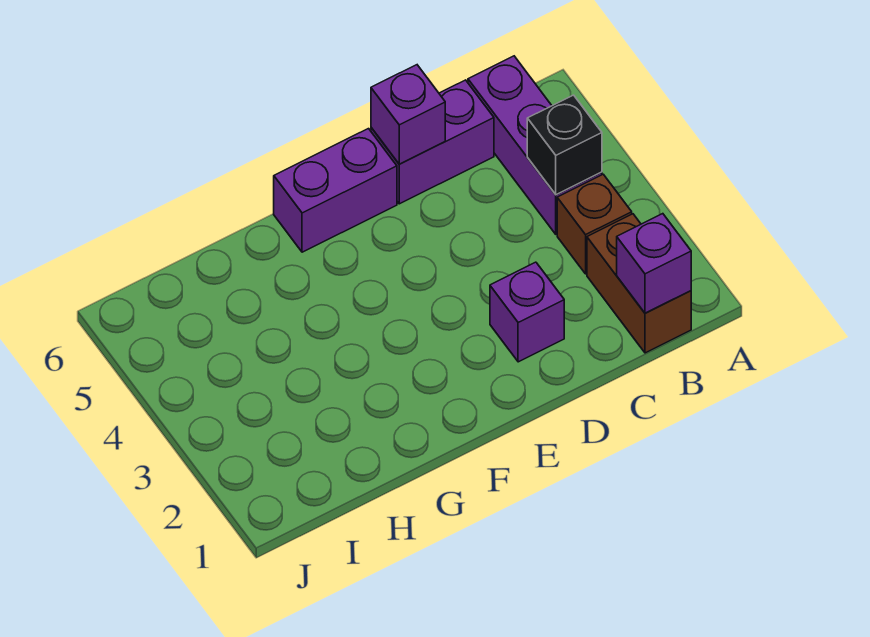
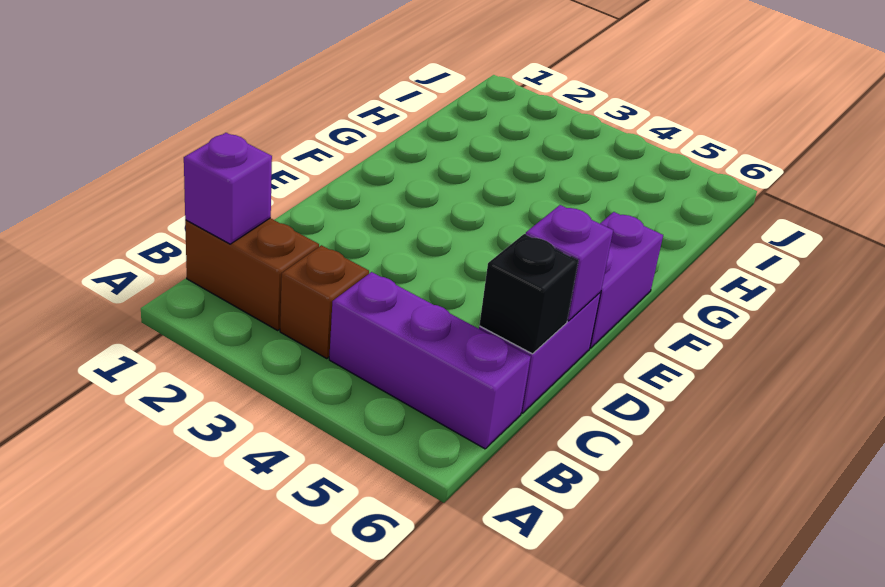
black 1x1 brick [527,95,602,195] -> black 1x1 brick moved to [479,234,578,354]
purple 1x1 brick [490,262,564,362] -> none

